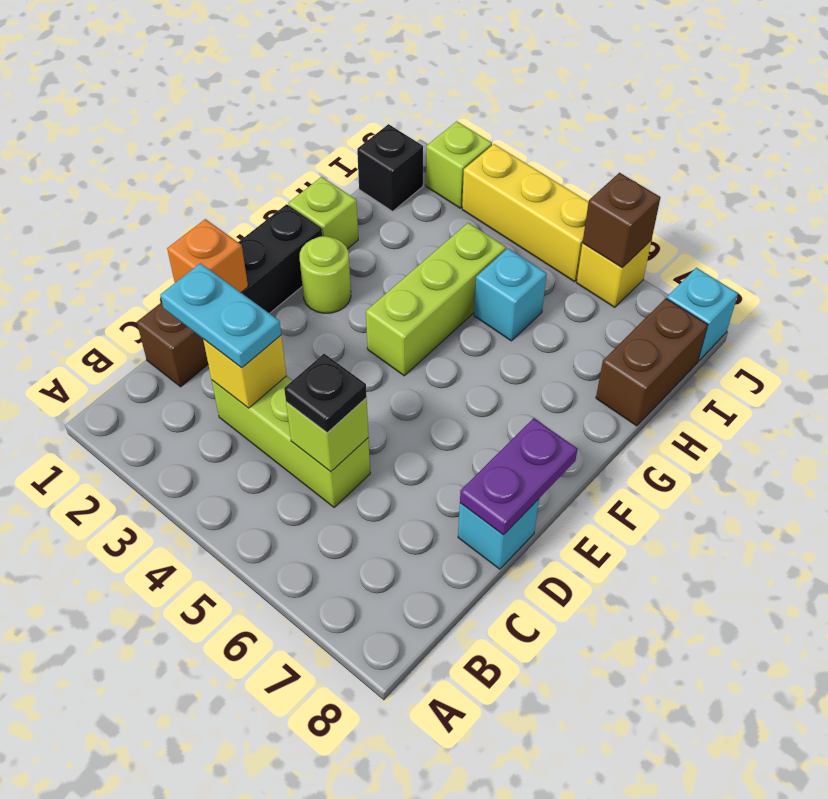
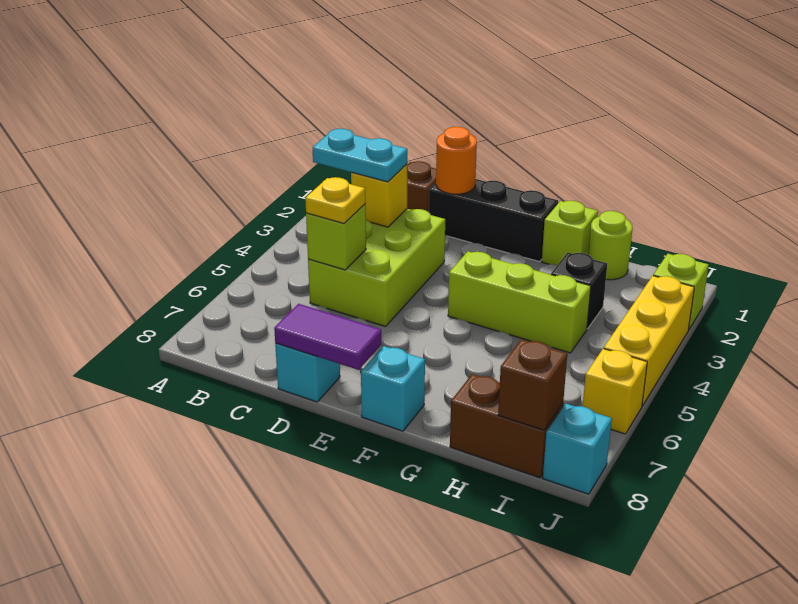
cyan 1x2 plate [160,263,281,368] -> cyan 1x2 plate turned to [313,129,407,182]
lime 1x3 brick [212,376,370,507] -> lime 2x3 brick [308,209,445,326]
black 1x1 plate [284,354,367,433] -> yellow 1x1 plate [305,177,365,224]
orange 1x1 brick [167,219,248,292] -> orange 1x1 round brick [436,127,477,194]
purple 1x2 plate [460,418,577,535] -> purple 1x2 tile [274,304,381,370]
lime 1x1 round brick [300,236,351,313] -> lime 1x1 round brick moved to [588,211,633,280]
cyan 1x1 brick [474,248,547,341] -> cyan 1x1 brick moved to [361,346,425,431]
black 1x1 brick [357,124,423,211] -> black 1x1 brick moved to [551,252,607,329]
brown 1x1 brick [583,173,661,268] -> brown 1x1 brick moved to [498,339,567,430]

